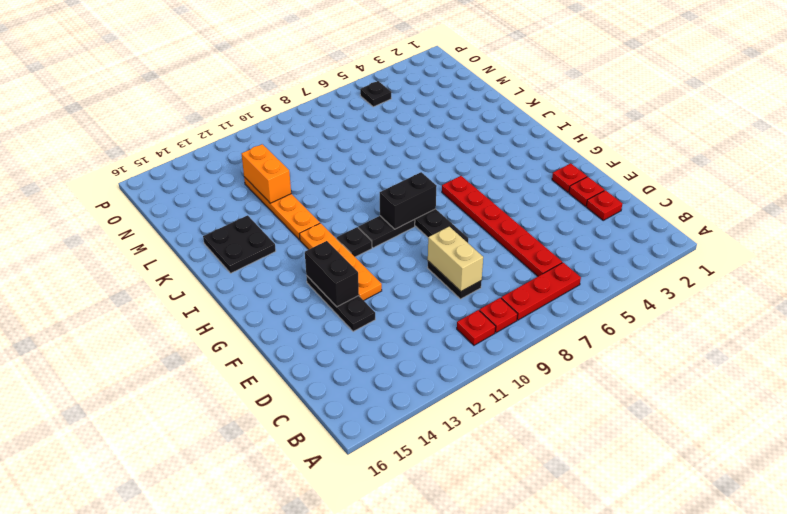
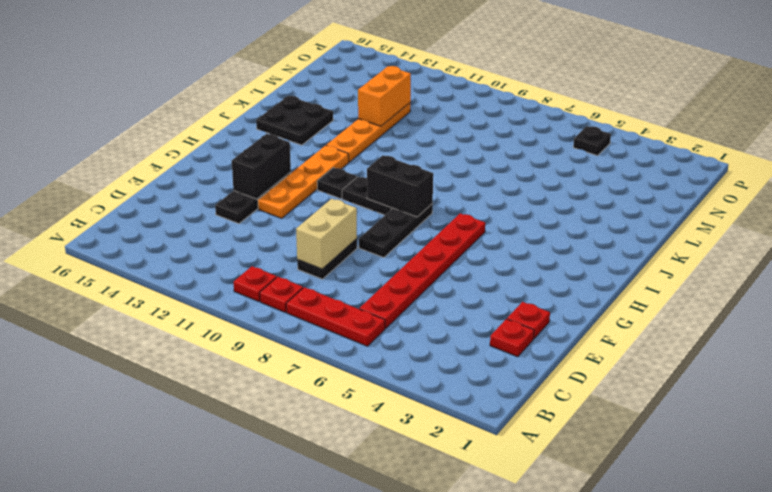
red 1x1 plate [552,163,587,193] -> none

